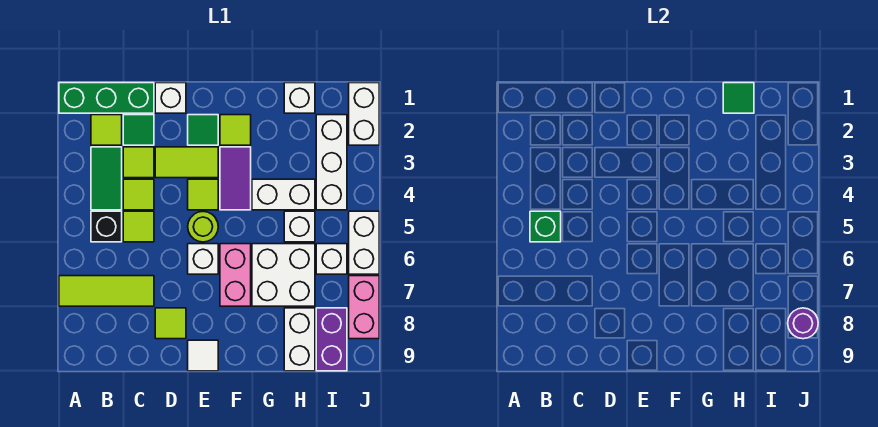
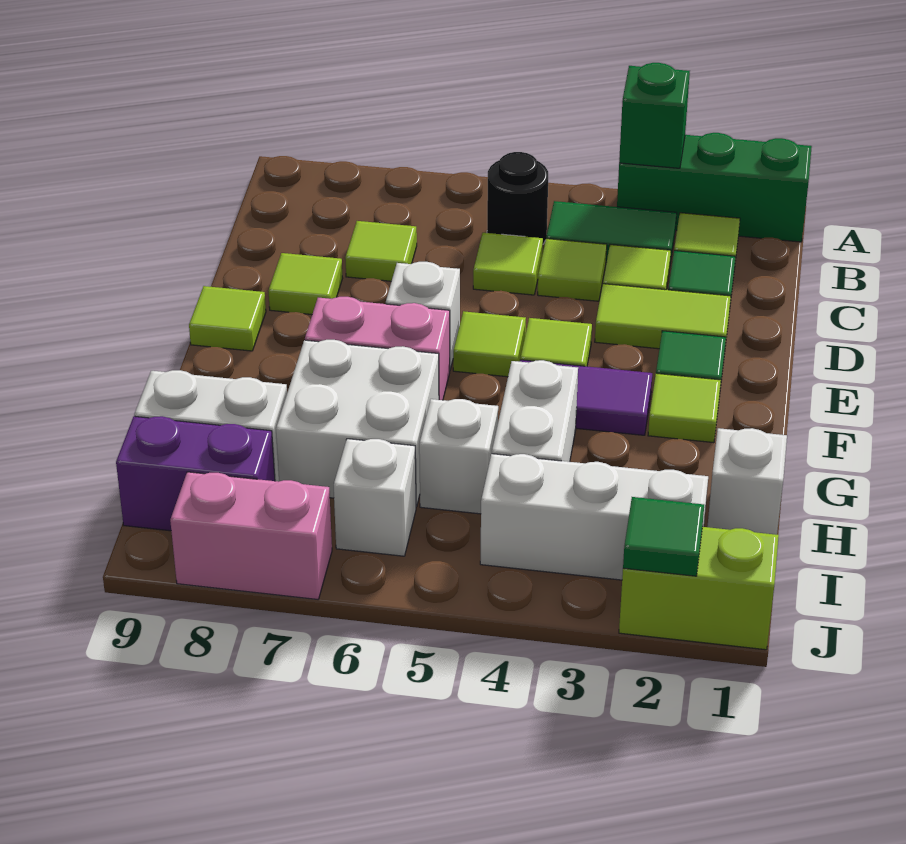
green 1x3 brick [59,83,154,113] -> green 1x3 brick turned to [617,133,812,242]
lime 1x3 tile [59,276,154,306] -> lime 1x1 tile [345,221,417,281]
black 1x1 brick [91,211,122,242] -> black 1x1 round brick [487,152,548,244]
green 1x1 brick [530,211,561,242] -> green 1x1 brick moved to [619,63,690,168]
white 1x1 brick [155,83,186,113] -> none
lime 1x2 tile [155,147,218,178] -> lime 1x2 tile turned to [595,284,731,349]
lime 1x1 round brick [188,212,218,242] -> lime 1x1 tile [453,311,526,377]
white 1x1 tile [188,340,218,371] -> lime 1x1 tile [189,286,266,351]
green 1x1 tile [723,83,754,113] -> green 1x1 tile moved to [623,497,704,576]
white 1x2 brick [349,83,379,145] -> lime 1x2 brick [619,527,779,650]
white 1x2 brick [349,211,379,274] -> none
purple 1x1 round brick [788,308,818,339] -> none

